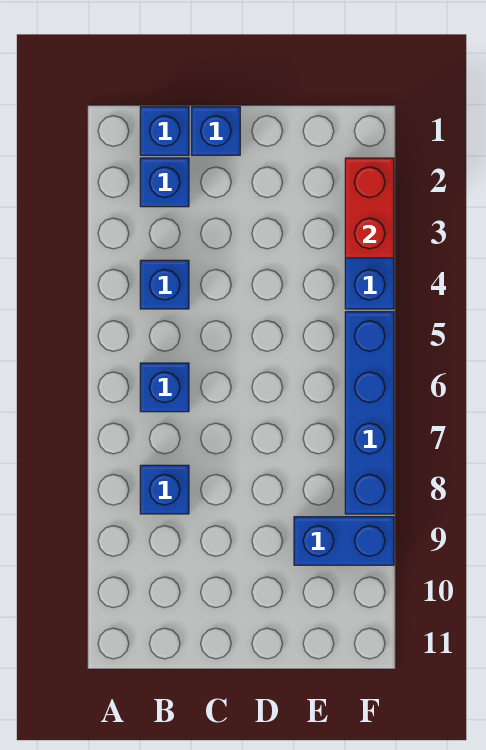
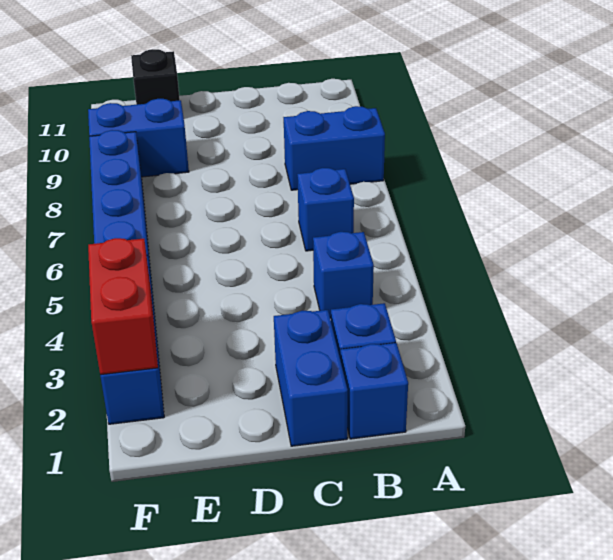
blue 1x1 brick [140,465,189,514] -> blue 1x2 brick [283,106,385,190]
blue 1x1 brick [192,107,240,155] -> blue 1x2 brick [274,310,348,446]
none -> black 1x1 brick [131,49,180,105]

